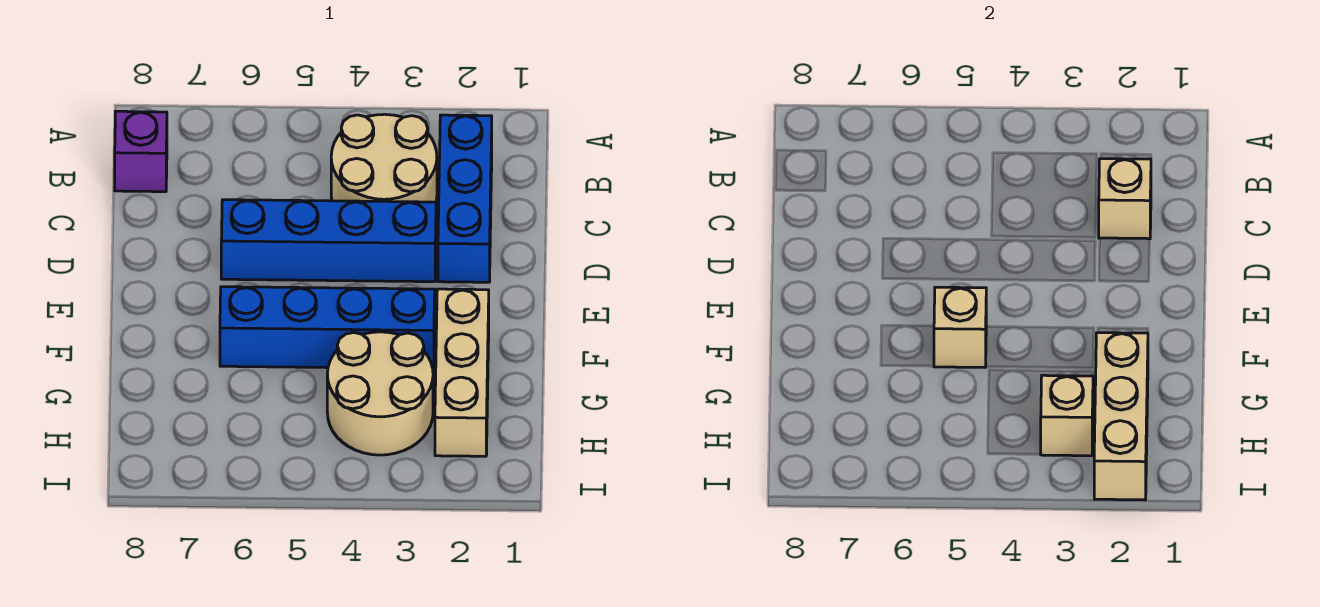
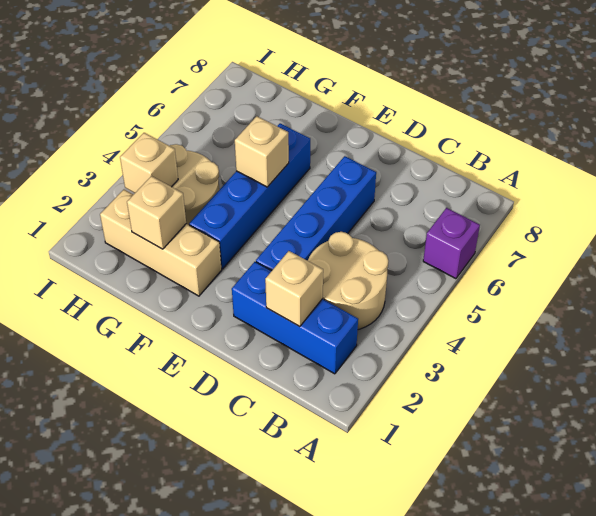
purple 1x1 brick [115,111,167,192] -> purple 1x1 brick moved to [423,208,480,279]
tan 1x3 brick [1094,333,1148,500] -> tan 1x1 brick [127,176,186,249]

